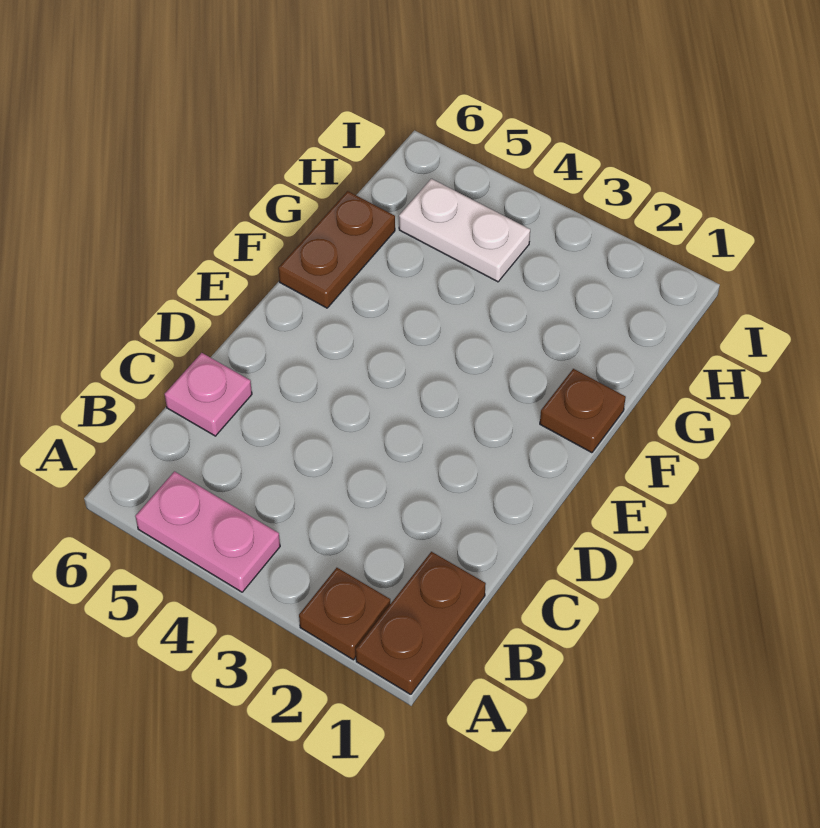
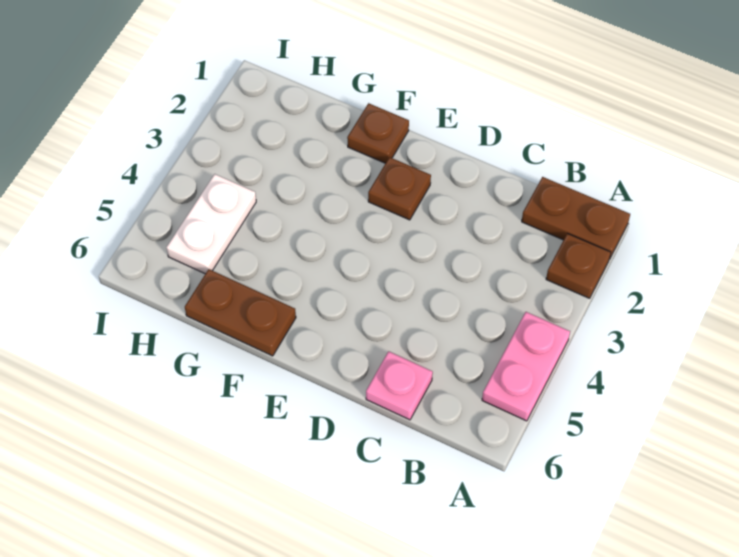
none -> brown 1x1 plate [368,157,431,220]

